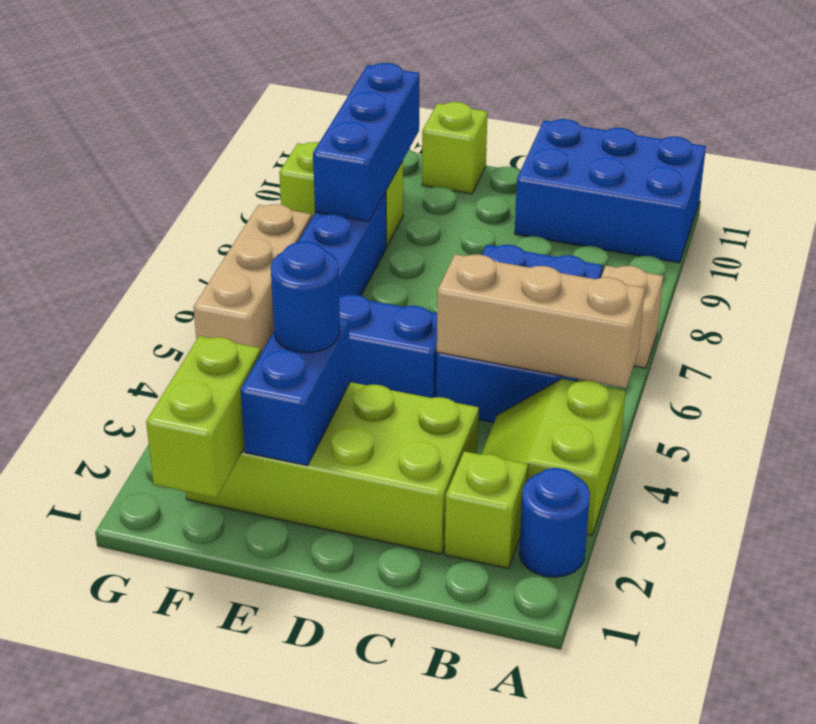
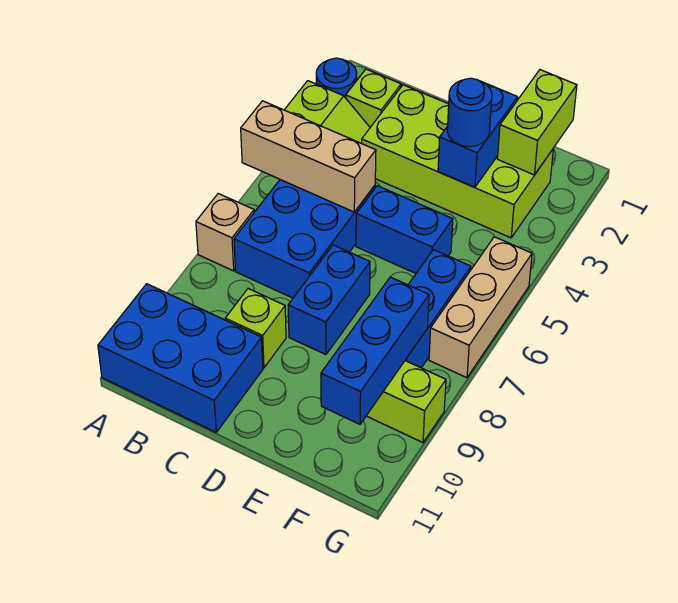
none -> blue 1x2 brick [288,245,370,355]
lime 1x1 brick [422,102,488,194] -> lime 1x1 brick moved to [225,289,286,368]

